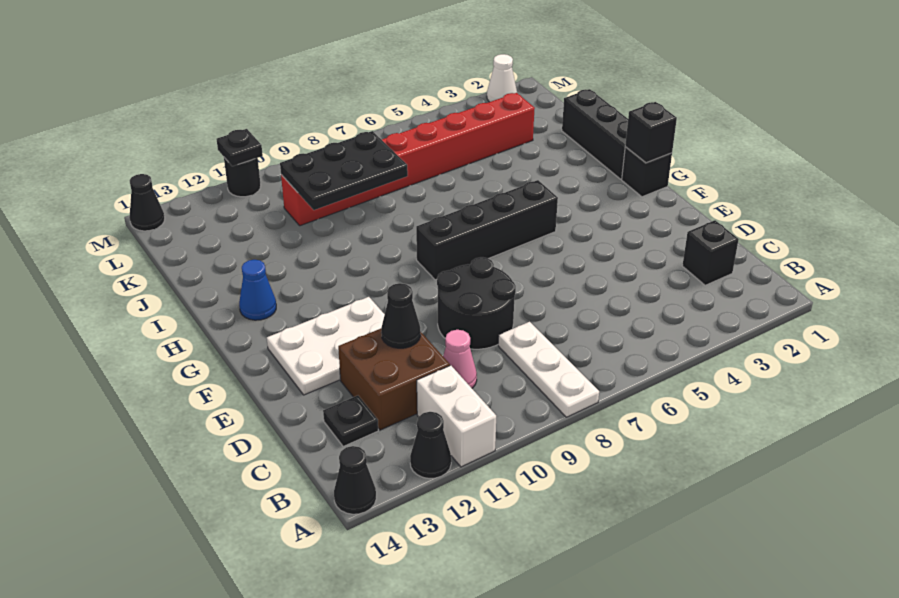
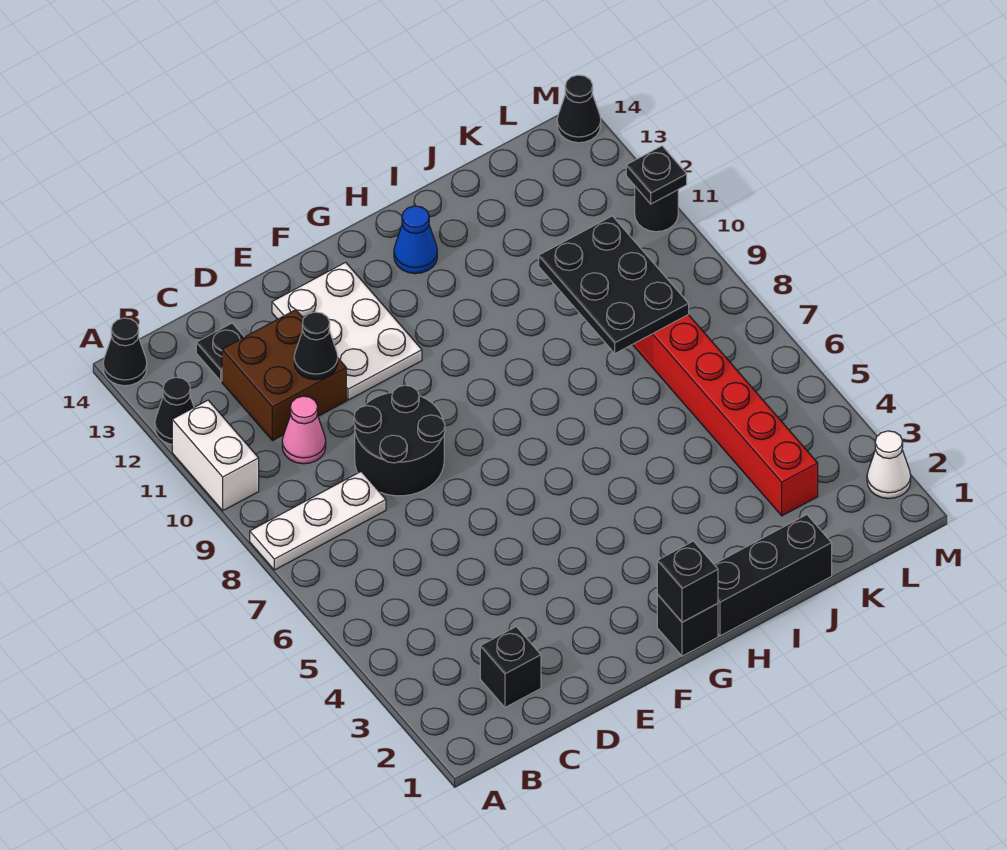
white 1x2 brick [417,365,496,467] -> white 1x2 brick turned to [172,400,259,511]
black 1x4 brick [416,180,558,280] -> none

